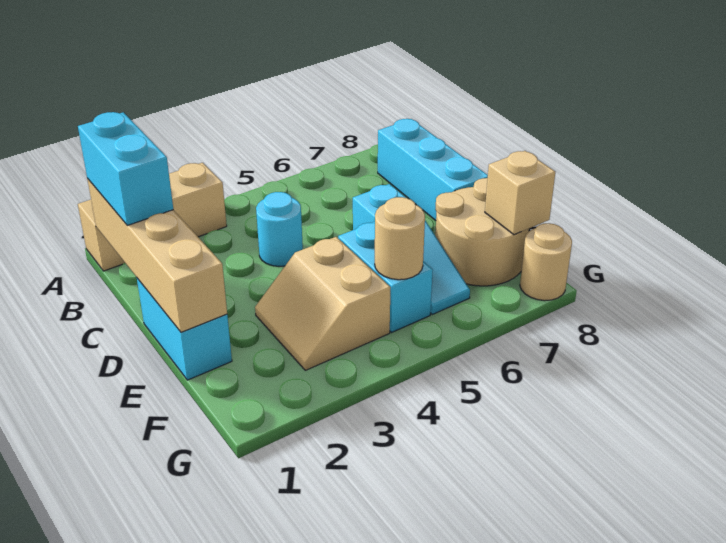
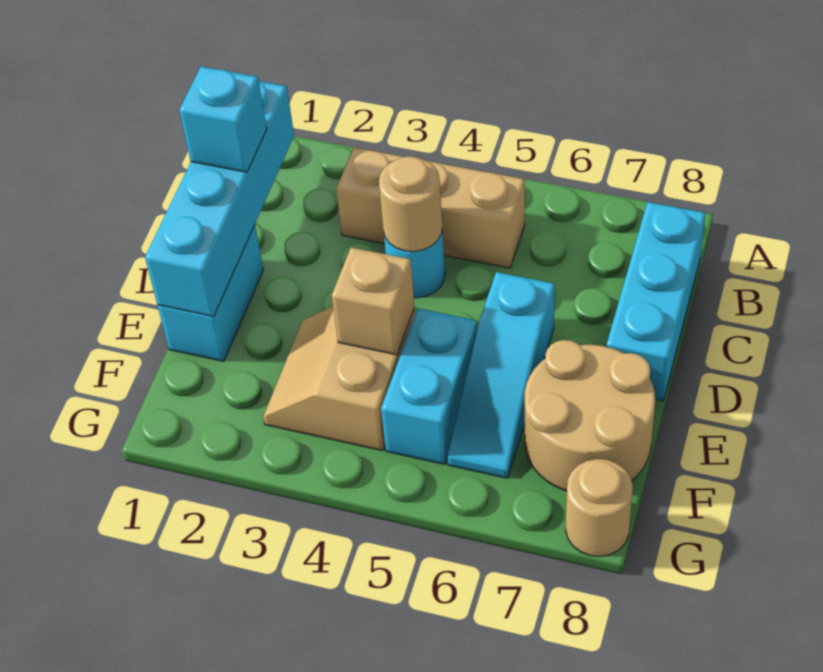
tan 1x3 brick [78,163,227,271] -> tan 1x3 brick moved to [336,147,525,268]
tan 1x4 brick [87,178,227,332] -> cyan 1x4 brick [145,81,294,316]
cyan 1x2 brick [78,112,173,225] -> cyan 1x1 brick [180,67,267,172]
tan 1x1 round brick [375,197,425,280] -> tan 1x1 round brick moved to [379,156,442,252]
tan 1x1 brick [485,151,555,235] -> tan 1x1 brick moved to [332,247,415,355]

